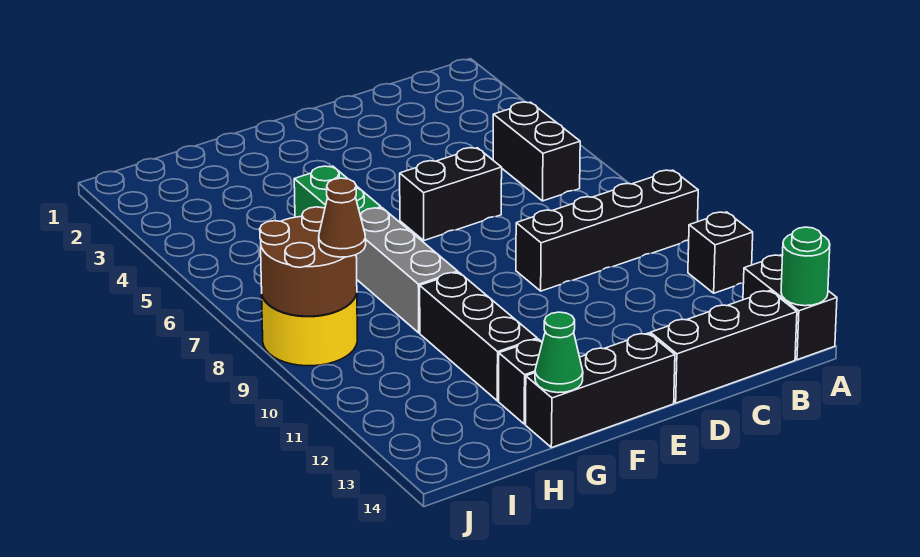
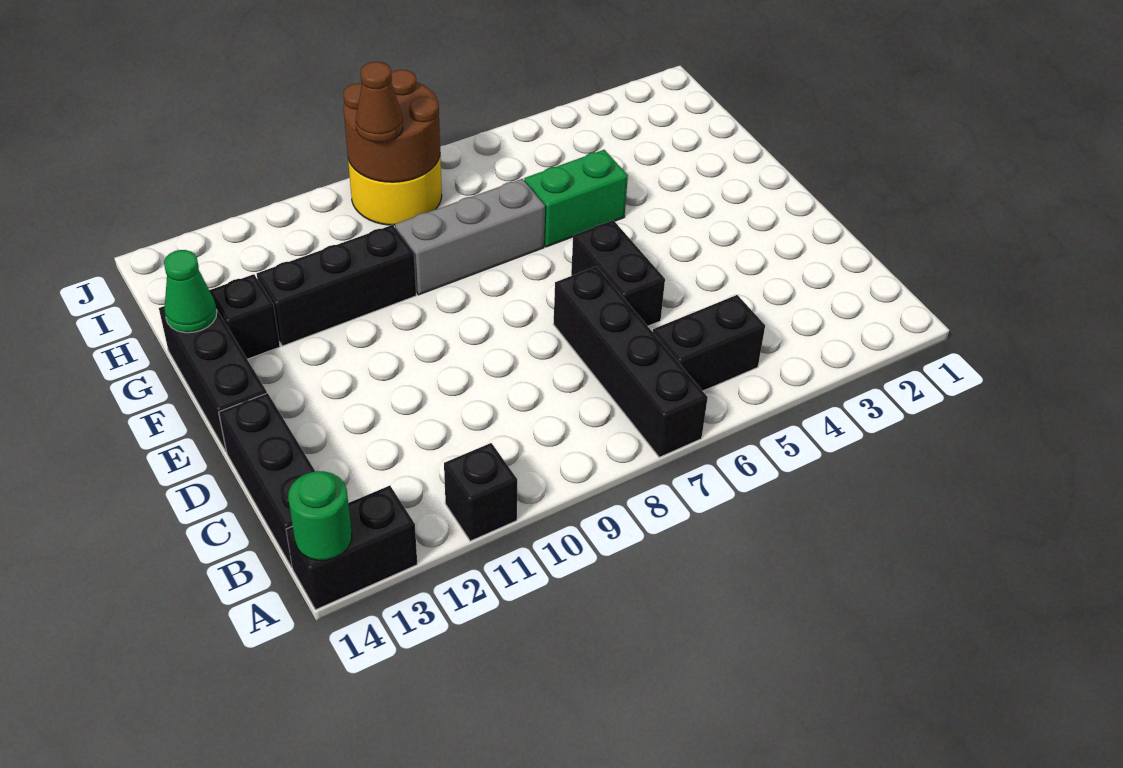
black 1x4 brick [516,170,698,291] -> black 1x4 brick moved to [554,266,708,457]

